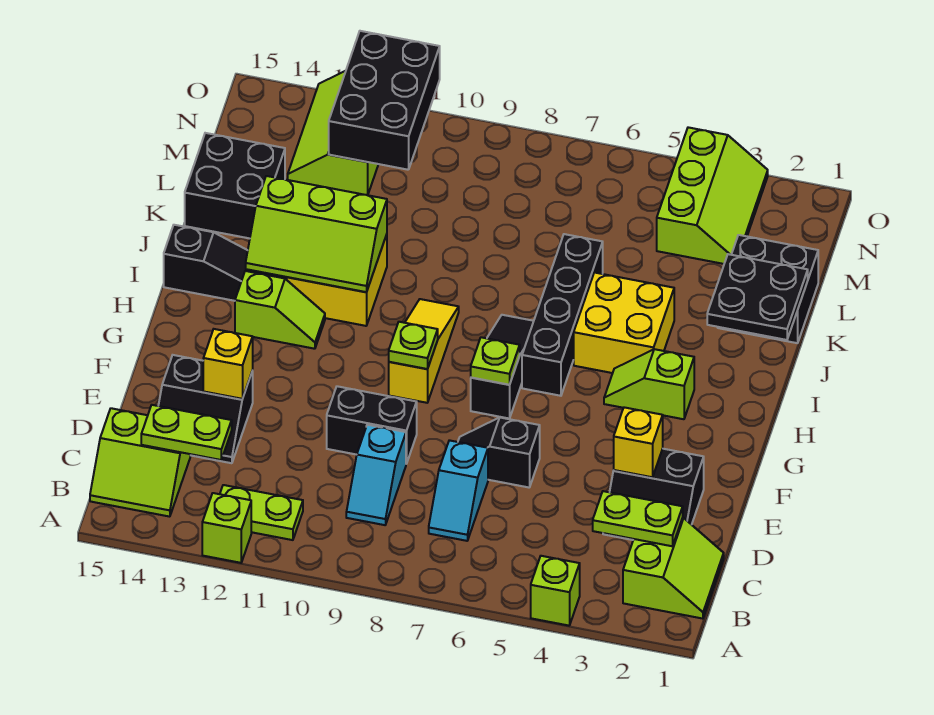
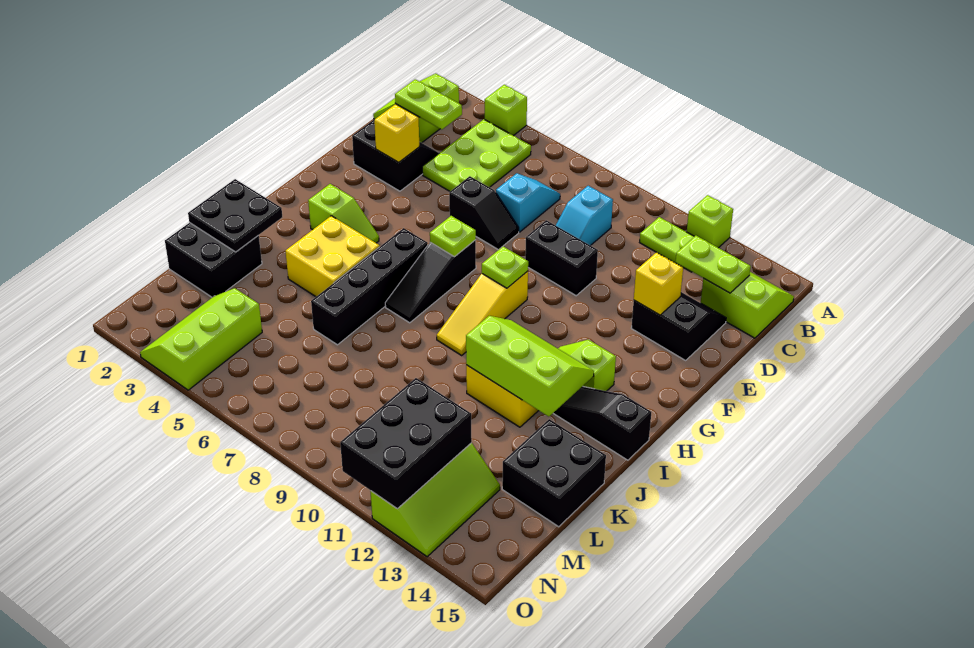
none -> lime 2x3 plate [422,119,531,191]
cyan 1x2 slope [346,425,406,525] -> cyan 1x2 slope turned to [556,186,613,246]

